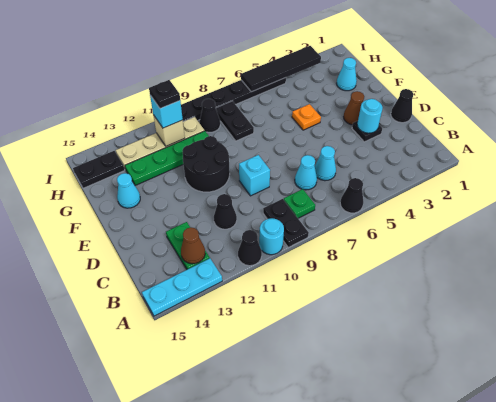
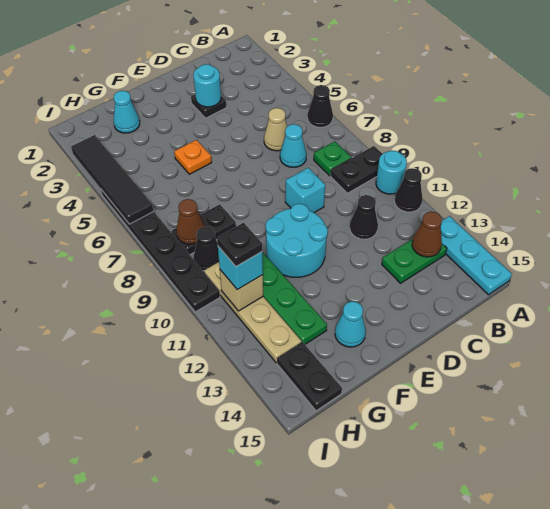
cyan 1x1 cone [315,146,336,181] -> tan 1x1 cone [264,108,287,151]
black 1x1 cone [391,89,413,123] -> none
brown 1x1 cone [344,91,364,125] -> brown 1x1 cone moved to [176,199,205,244]
black 2x2 round brick [182,136,230,192] -> cyan 2x2 round brick [266,204,328,277]

